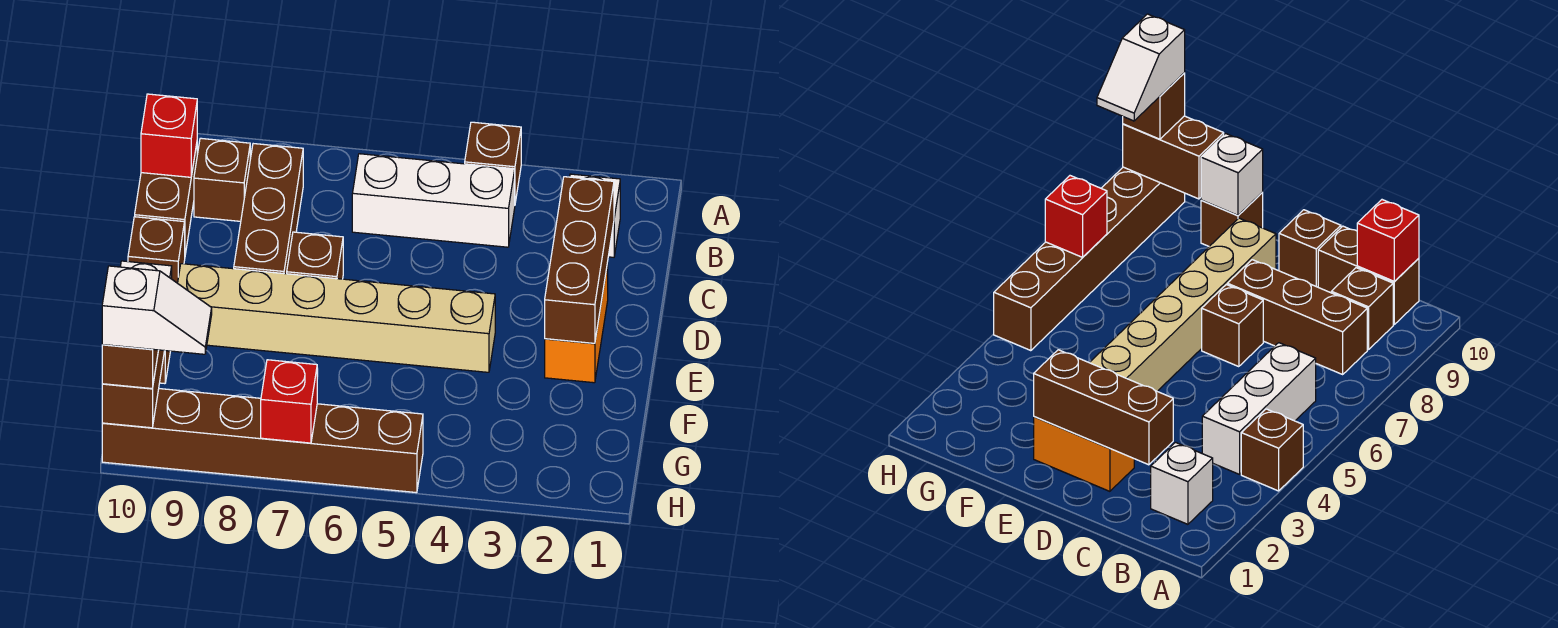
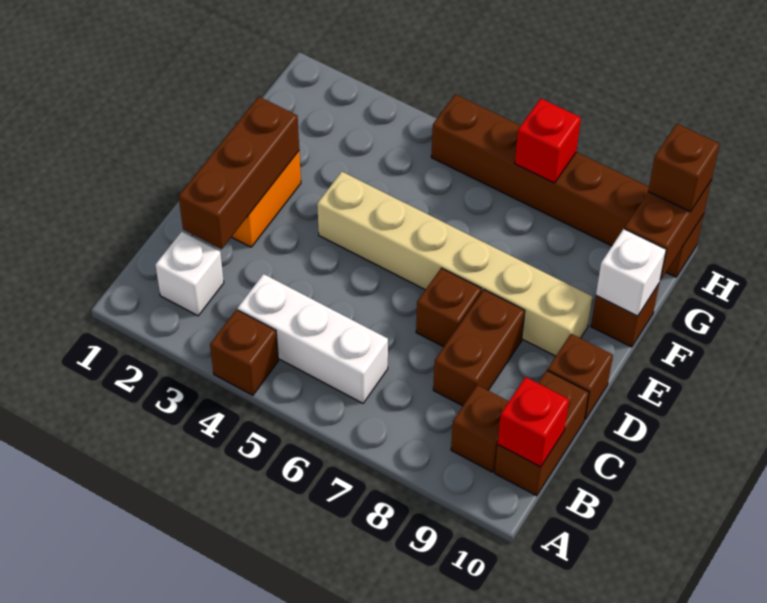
brown 1x3 brick [234,144,303,274] -> brown 1x2 brick [433,290,525,406]
white 1x2 slope [102,266,212,354] -> none

